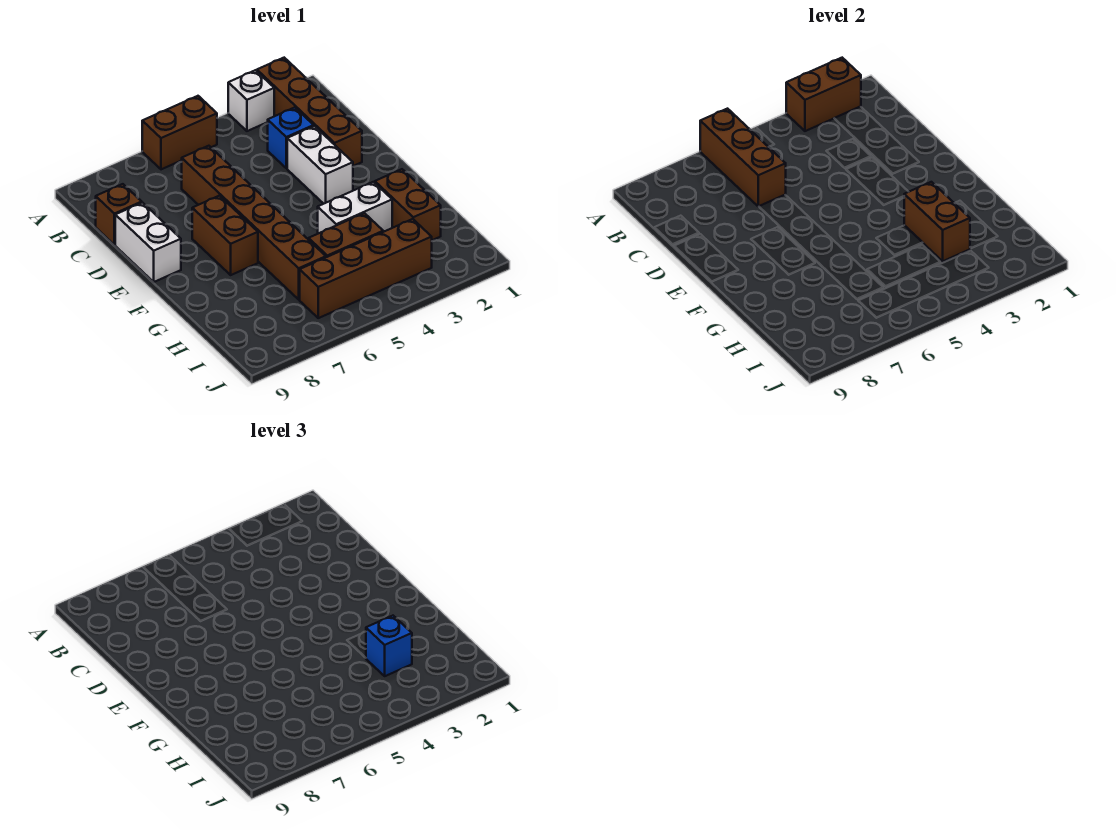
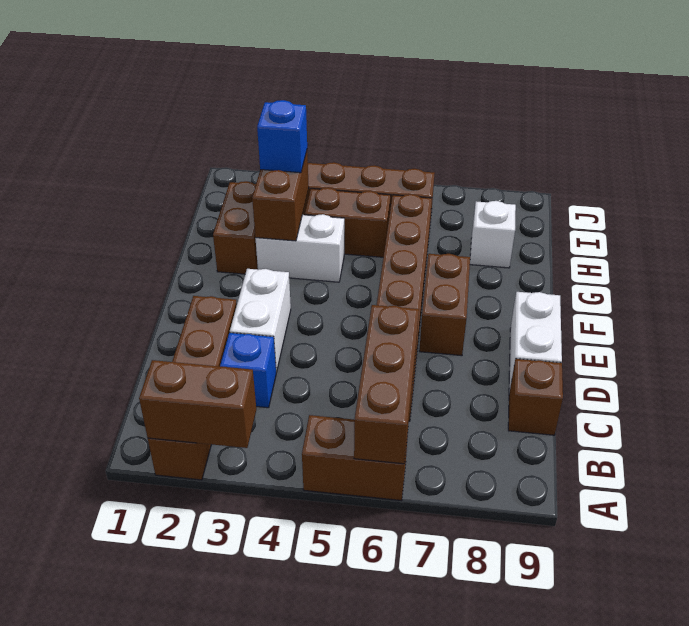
white 1x1 brick [228,70,274,131] -> white 1x1 brick moved to [470,201,516,268]

